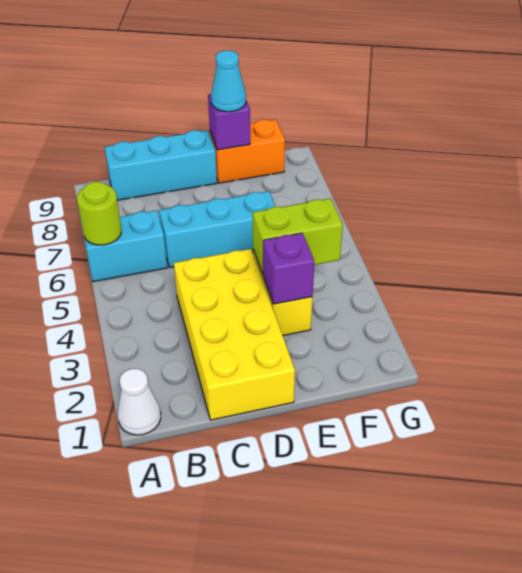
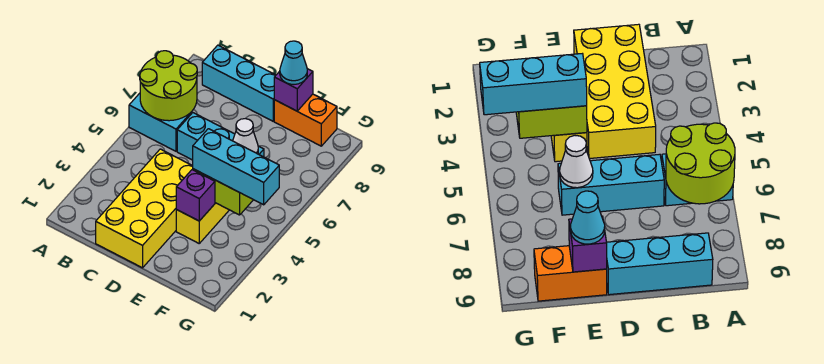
white 1x1 cone [118,369,161,435] -> white 1x1 cone moved to [233,119,258,154]
lime 1x1 round brick [77,182,121,245] -> lime 2x2 round brick [140,51,197,121]
none -> cyan 1x3 brick [193,129,279,205]

